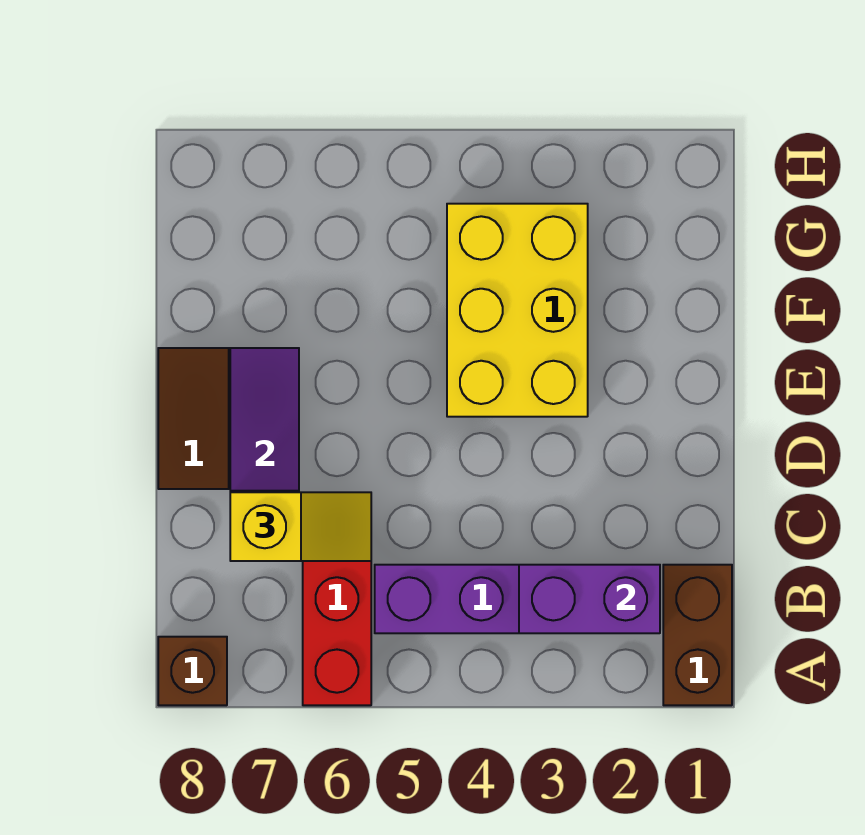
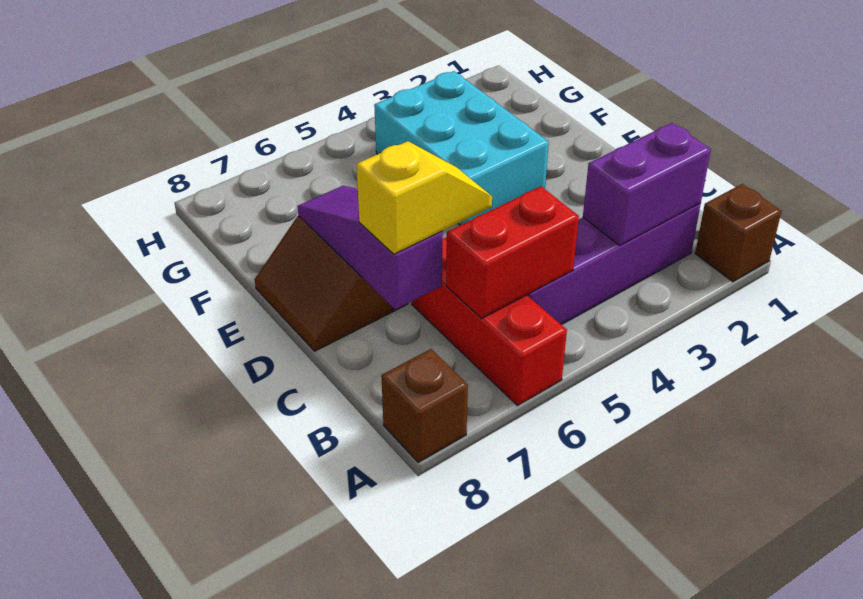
brown 1x2 brick [663,565,732,705] -> brown 1x1 brick [695,184,782,282]
none -> red 1x2 brick [446,186,579,318]
yellow 2x3 brick [447,204,588,417] -> cyan 2x3 brick [374,71,549,225]

